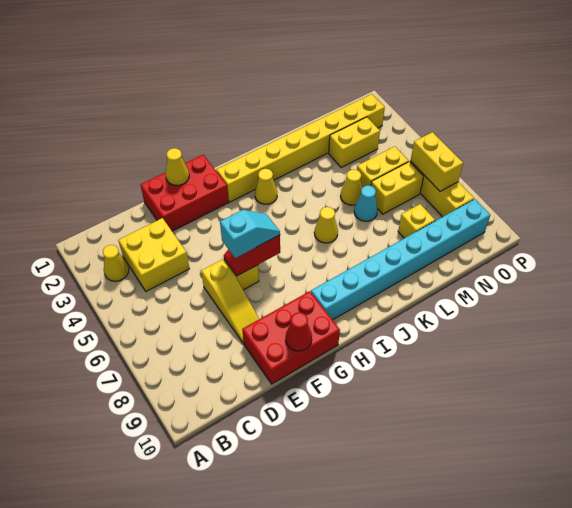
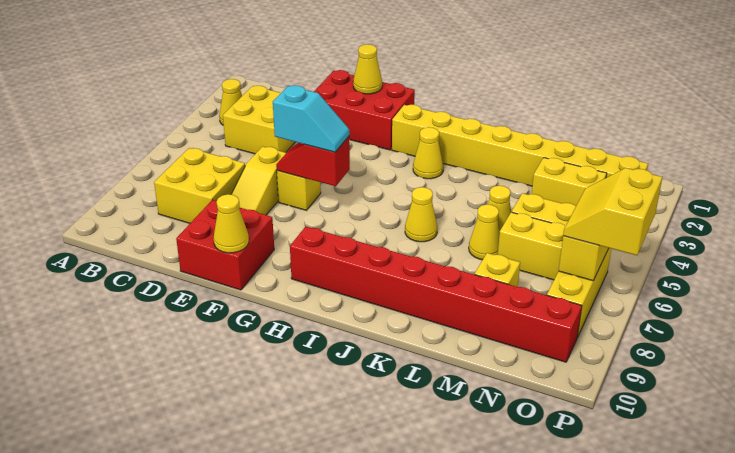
none -> yellow 2x2 brick [154,148,245,223]
red 2x3 brick [242,291,340,384] -> red 2x2 brick [176,200,274,290]
red 1x1 cone [286,312,312,351] -> yellow 1x1 cone [214,194,249,253]
cyan 1x8 brick [311,199,490,320] -> red 1x8 brick [290,227,582,362]
cyan 1x1 cone [354,185,378,221] -> yellow 1x1 cone [469,204,500,260]
none -> yellow 2x2 slope [563,168,662,255]

